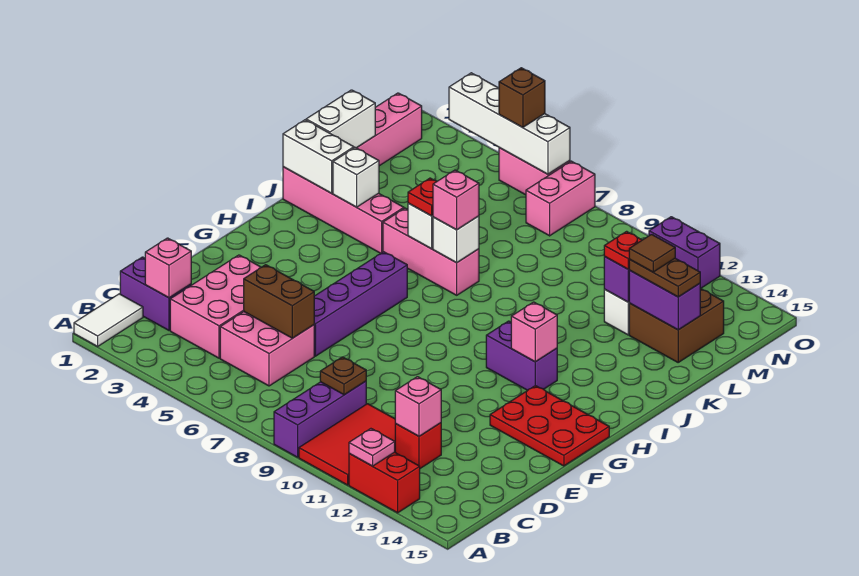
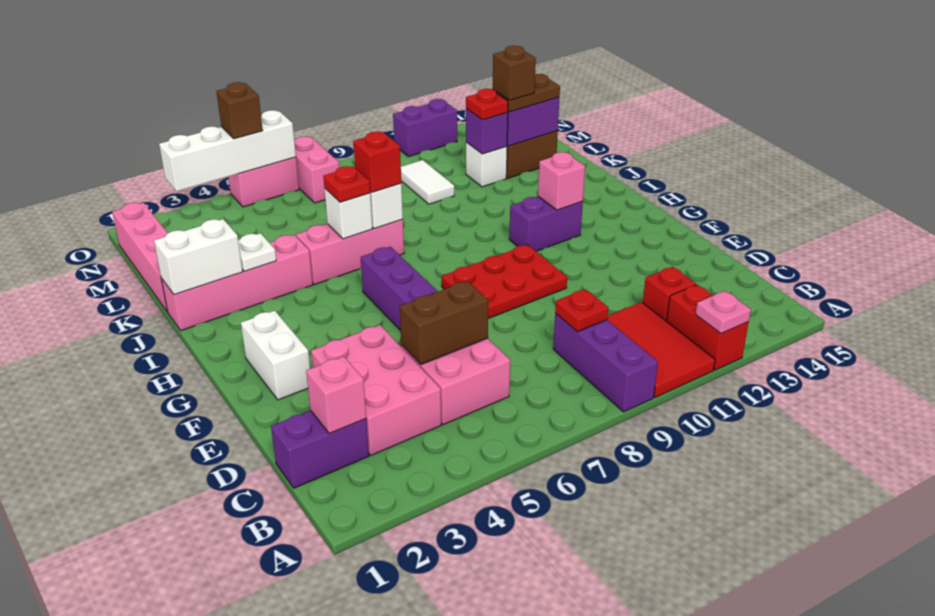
white 1x2 tile [74,294,143,346] -> white 1x2 tile moved to [401,160,454,204]
red 1x2 brick [349,452,420,513] -> red 1x2 brick turned to [667,285,749,370]
brown 1x1 plate [320,357,366,395] -> red 1x1 plate [555,289,608,332]
pink 1x1 brick [395,377,441,436] -> none
red 2x3 plate [490,386,609,466] -> red 2x3 plate moved to [442,245,567,318]
white 1x1 brick [333,148,379,207] -> white 1x1 plate [238,233,276,271]
pink 1x1 brick [433,170,479,230] -> red 1x1 brick [353,132,401,192]
white 1x2 brick [306,90,375,148] -> white 1x2 brick moved to [241,311,310,400]
brown 1x1 tile [629,234,675,272] -> brown 1x1 brick [493,46,536,100]

